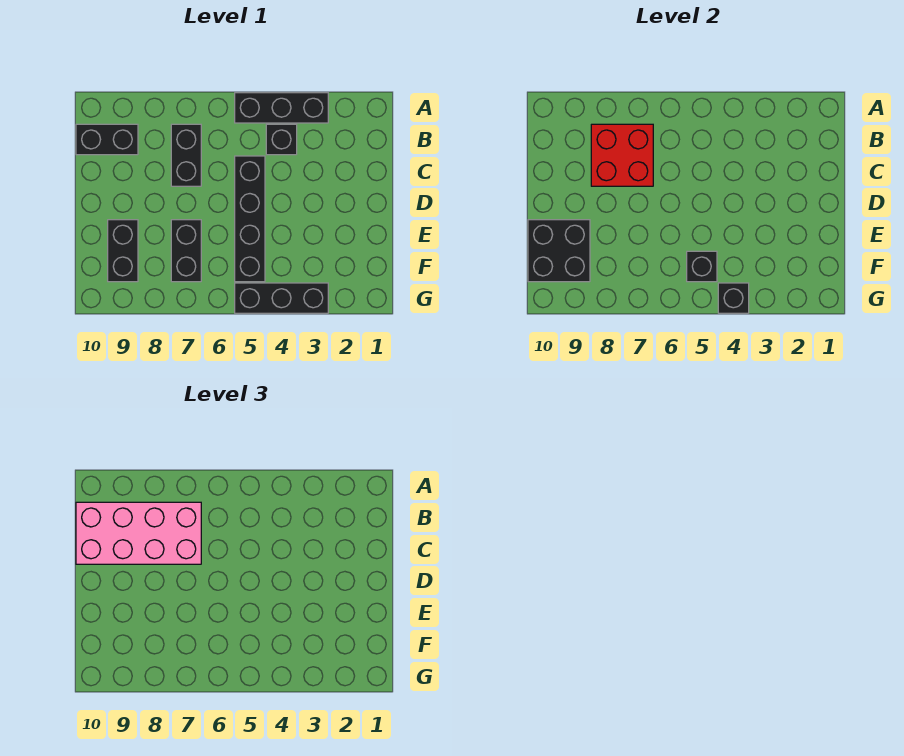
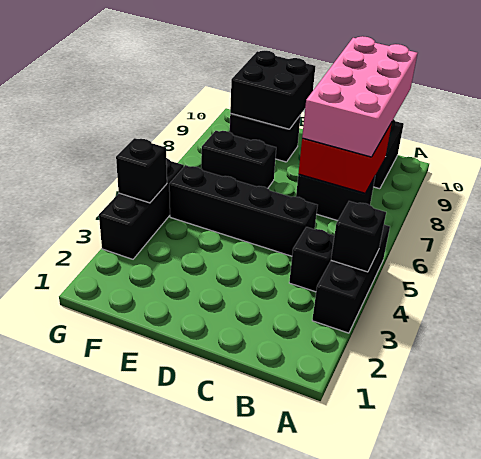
black 1x1 brick [687,251,717,282] -> black 1x1 brick moved to [331,201,386,272]

